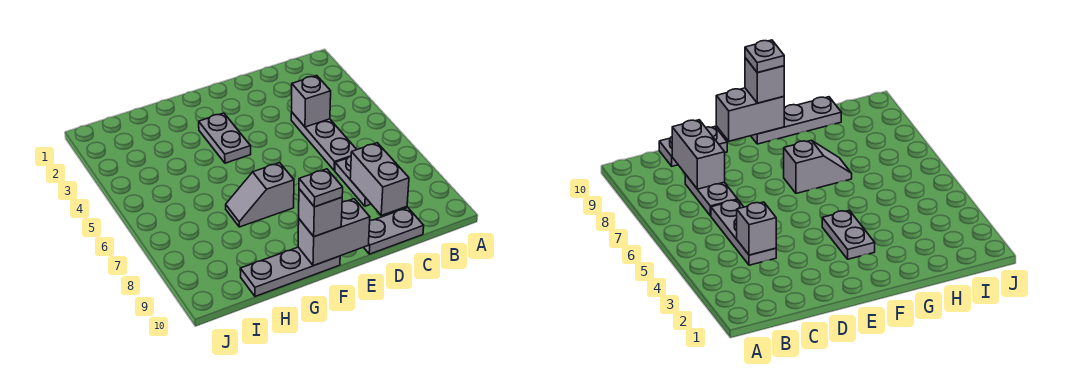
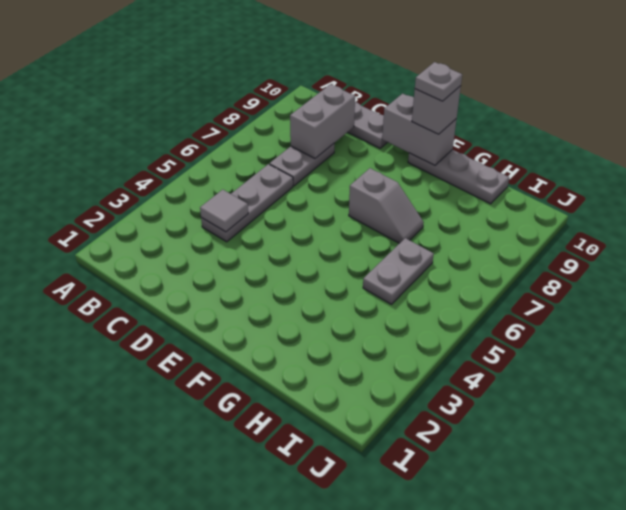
grey 1x1 brick [292,75,331,127] -> grey 1x1 tile [200,190,248,232]
grey 1x2 plate [199,113,251,163] -> grey 1x2 plate moved to [363,238,434,304]

